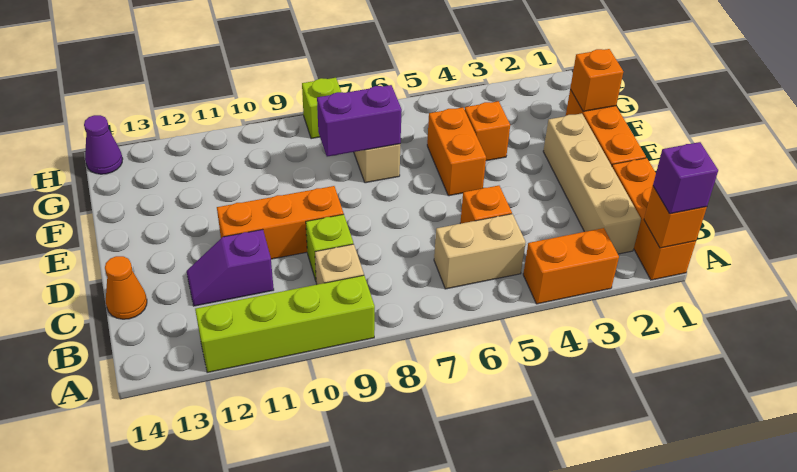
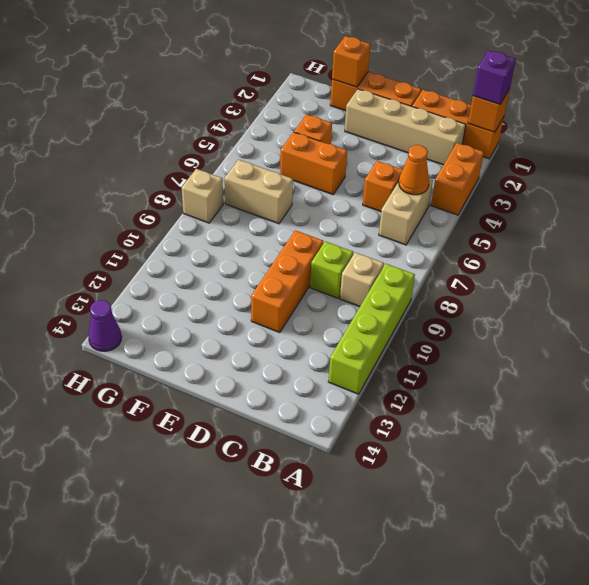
purple 1x2 slope [187,229,274,306] -> none
orange 1x1 cone [105,256,147,319] -> orange 1x1 cone moved to [399,145,429,195]
purple 1x2 brick [317,85,402,157] -> none
lime 1x1 brick [302,78,341,139] -> tan 1x1 brick [182,169,223,223]

